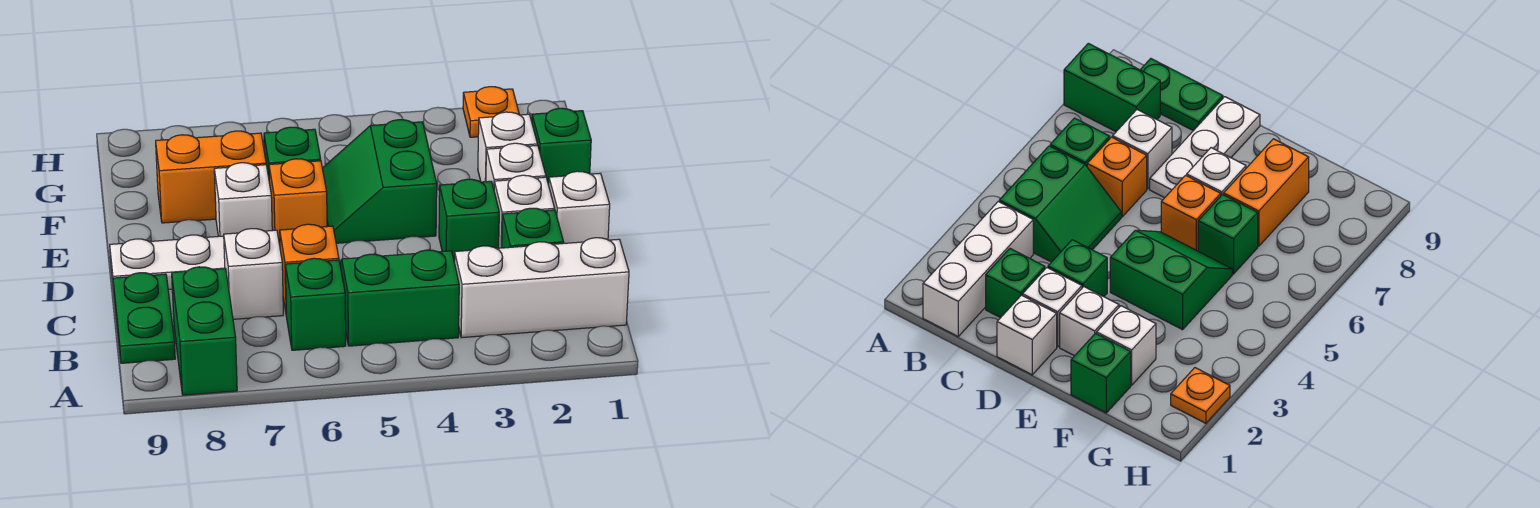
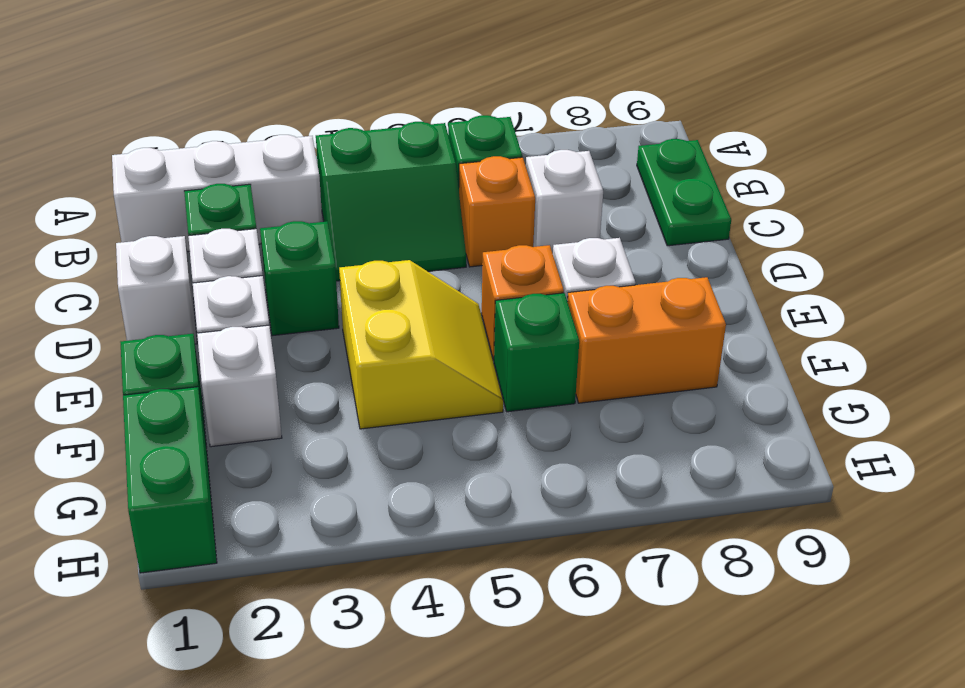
green 1x2 brick [172,267,237,395] -> green 1x2 brick moved to [123,387,217,573]
white 1x3 plate [110,235,225,290] -> none
green 2x2 slope [322,120,437,243] -> yellow 2x2 slope [339,260,503,429]
orange 1x1 plate [463,87,519,137] -> none

